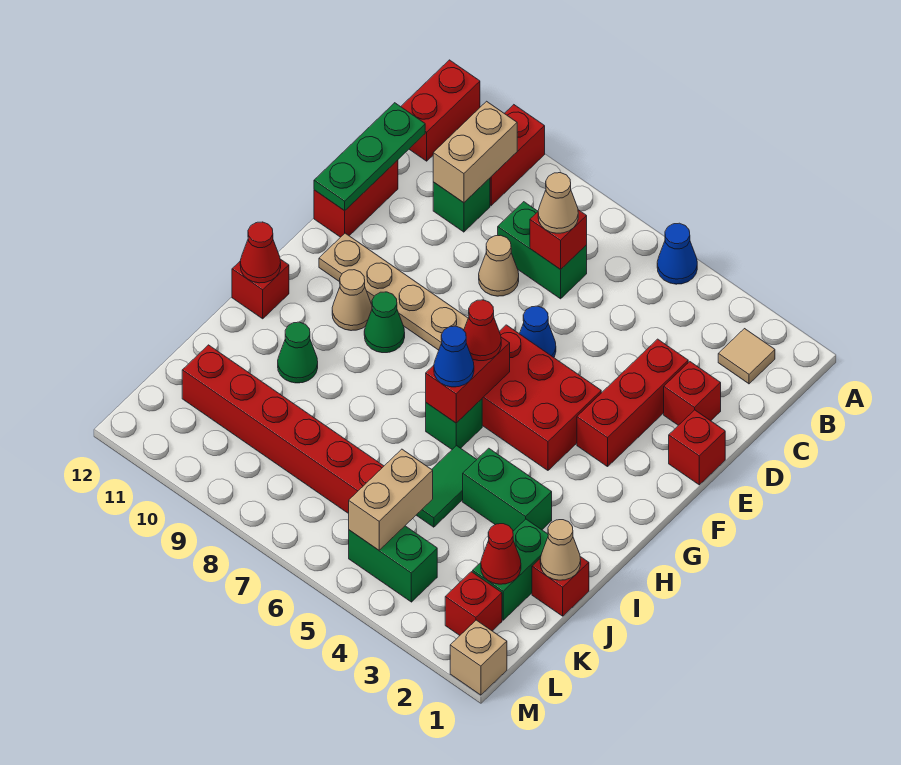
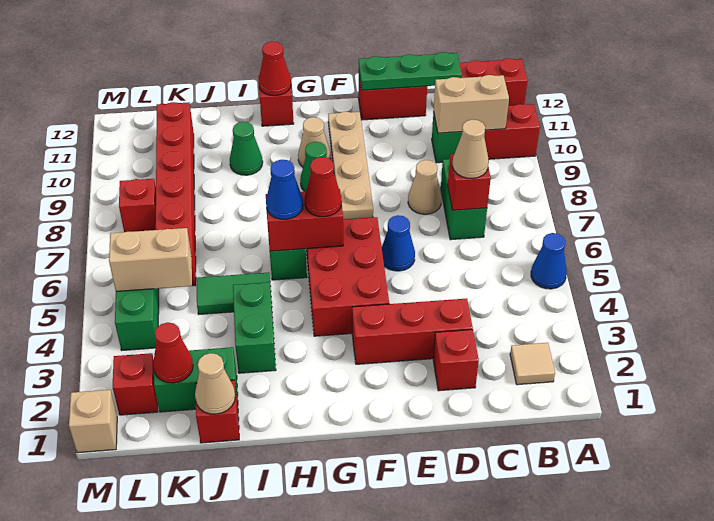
red 1x1 brick [669,410,725,485] -> red 1x1 brick moved to [119,179,156,232]

